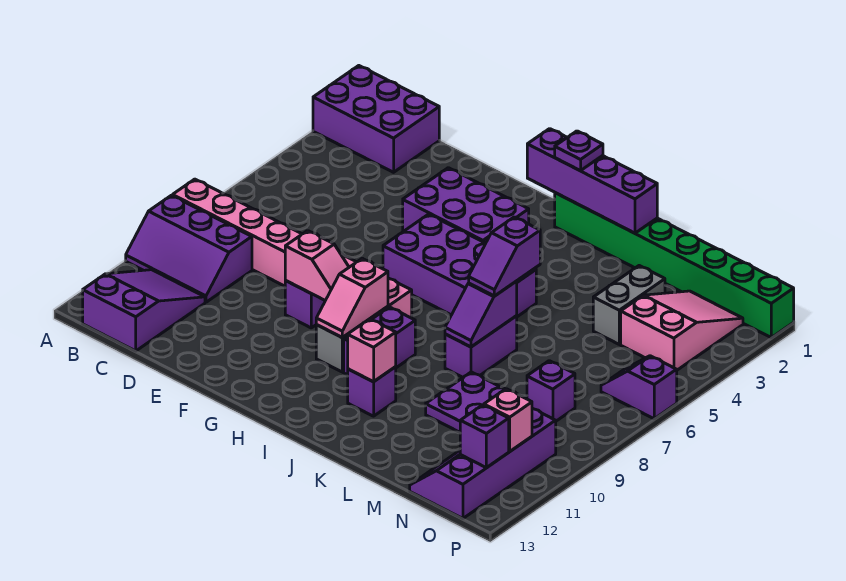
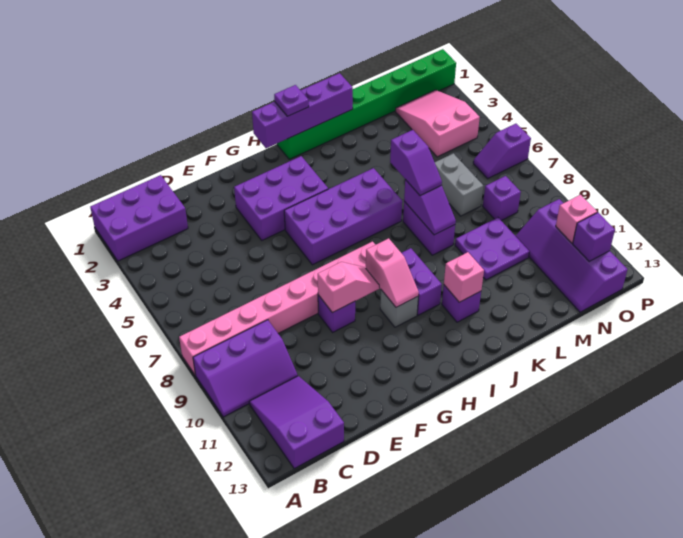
grey 1x2 brick [593,266,665,344] -> grey 1x2 brick moved to [435,153,483,216]

